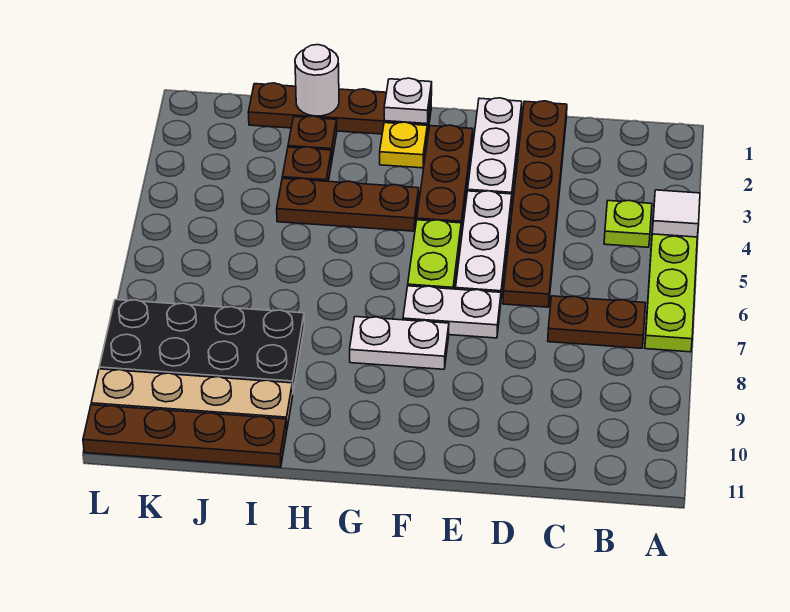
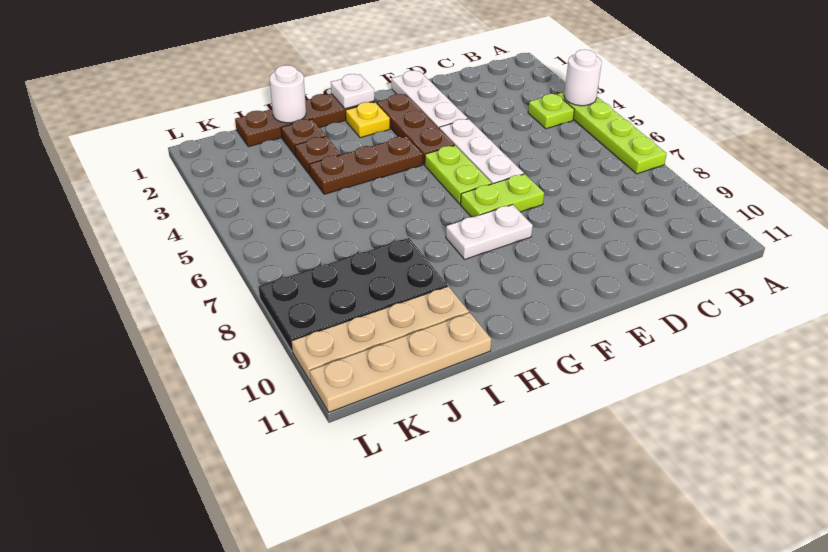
white 1x1 tile [652,190,700,237] -> white 1x1 round brick [564,50,602,106]
brown 1x2 plate [548,296,646,348] -> none
brown 1x6 plate [503,101,567,307] -> none
white 1x2 plate [403,286,501,338] -> lime 1x2 plate [461,174,544,217]
brown 1x4 plate [83,405,287,467] -> tan 1x4 plate [310,313,491,412]

